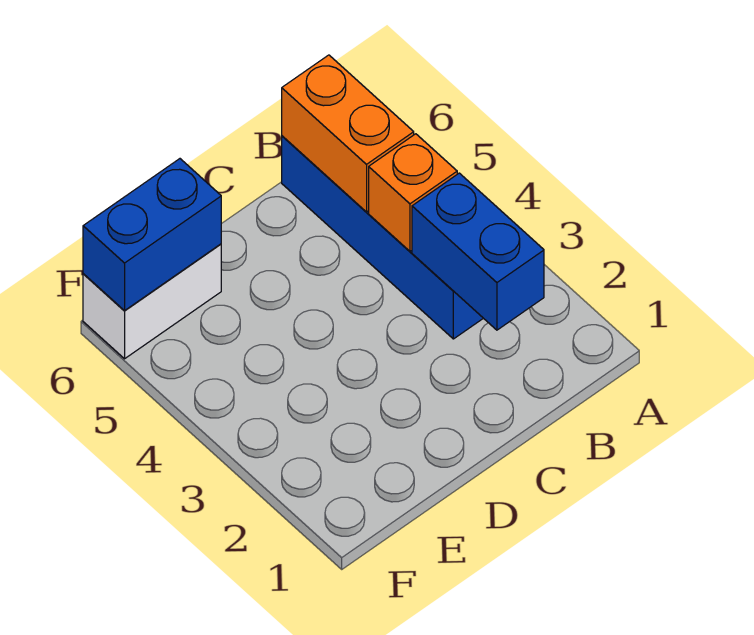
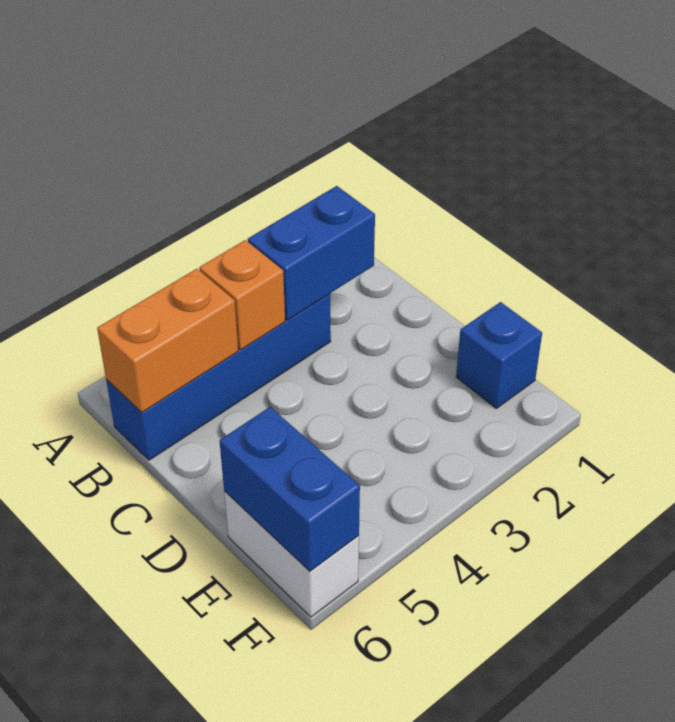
none -> blue 1x1 brick [456,302,542,408]

